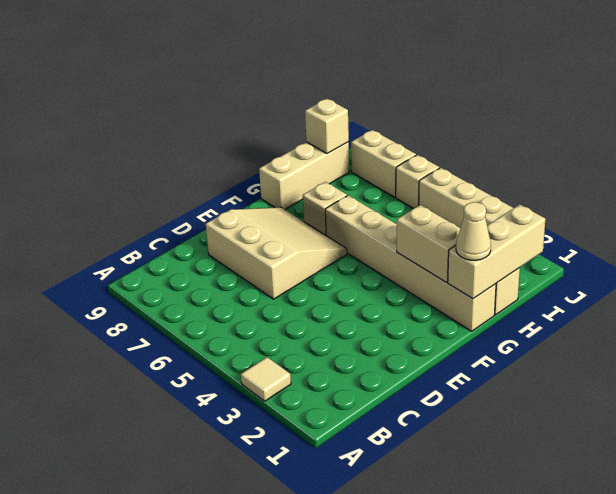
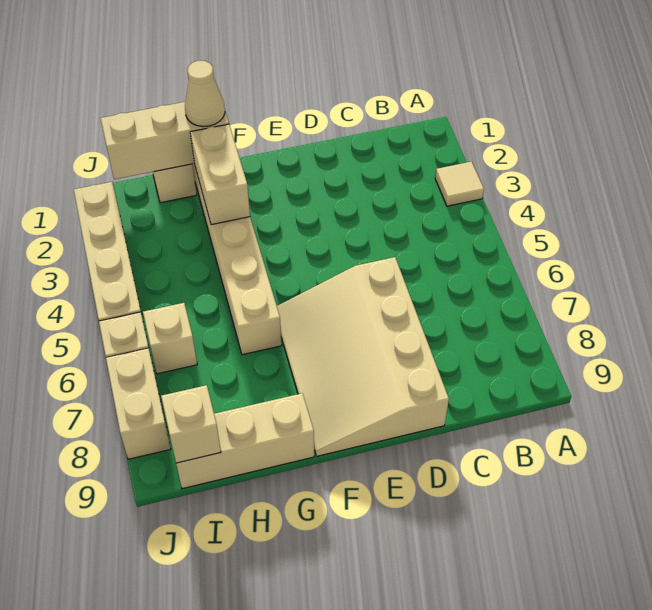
tan 3x3 slope [206,207,347,299] -> tan 3x4 slope [277,257,449,456]
tan 1x1 brick [303,182,347,235] -> tan 1x1 brick moved to [143,303,197,374]

